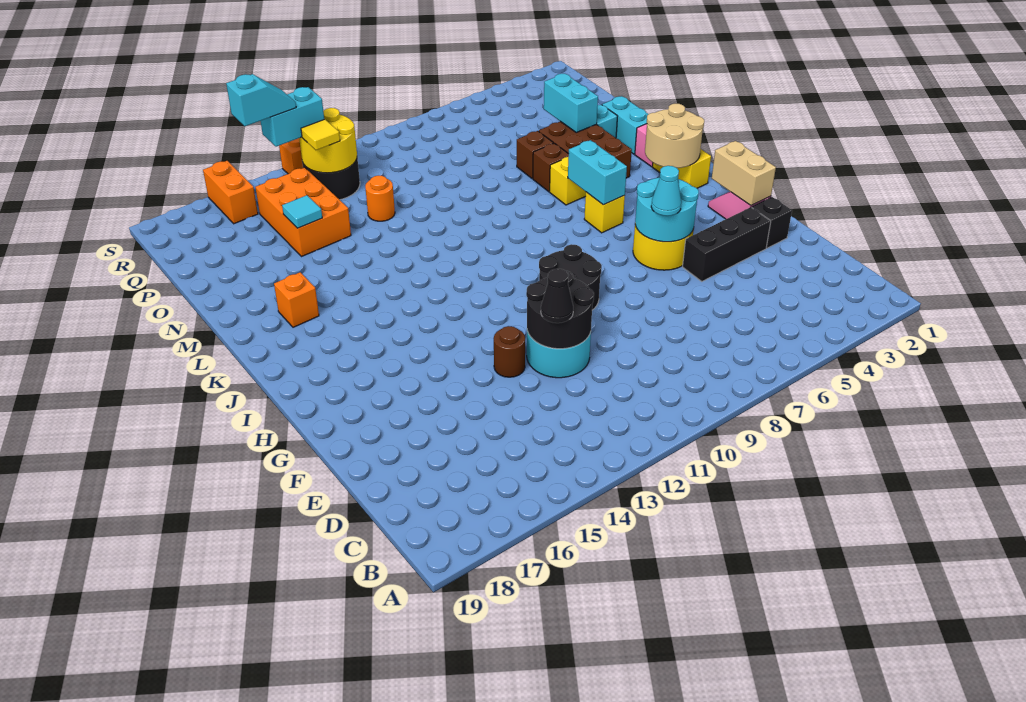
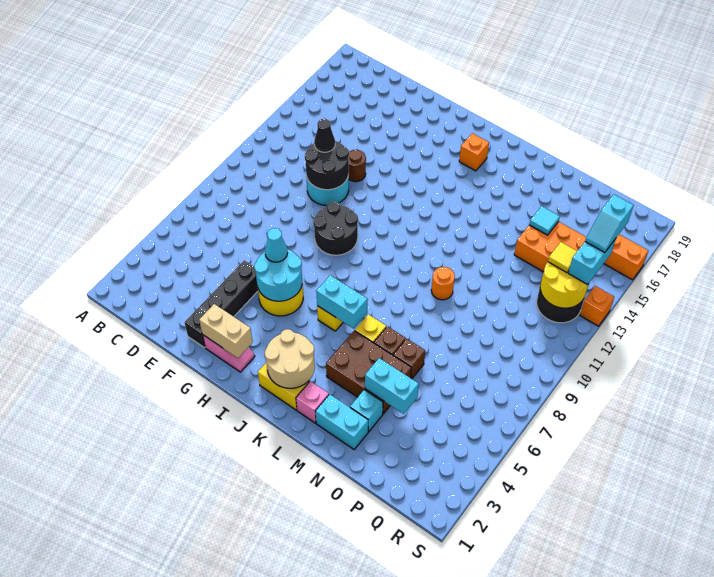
orange 1x1 brick [274,272,319,327] -> orange 1x1 brick moved to [459,133,489,171]
orange 1x1 round brick [365,176,395,221] -> orange 1x1 round brick moved to [431,267,455,300]

